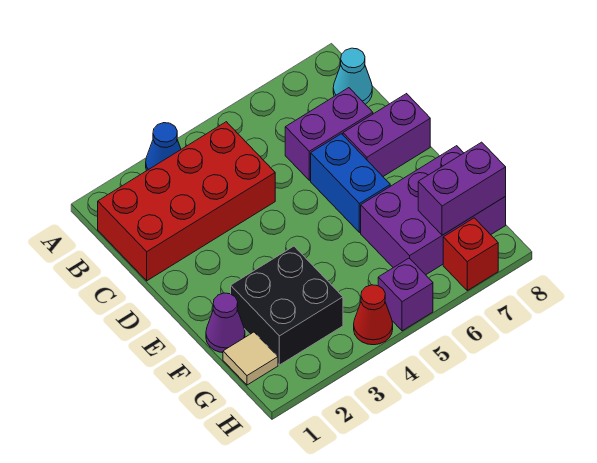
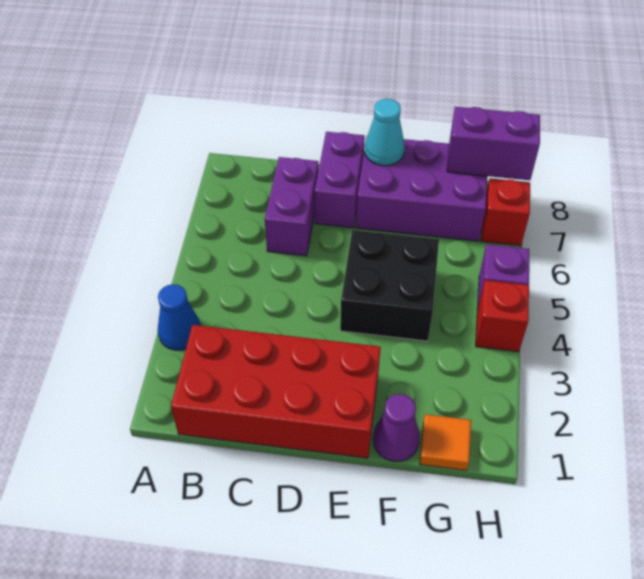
red 2x4 brick [98,122,275,281] -> red 2x4 brick turned to [171,325,381,458]
cyan 1x1 cone [333,48,372,104] -> cyan 1x1 cone moved to [365,99,405,166]
blue 1x2 brick [311,134,390,233] -> none
black 2x2 brick [231,246,343,365] -> black 2x2 brick moved to [340,230,439,341]
purple 2x3 brick [361,146,506,275] -> purple 2x3 brick turned to [356,137,487,241]
tan 1x1 tile [223,332,278,385] -> orange 1x1 tile [420,414,471,470]
purple 1x2 brick [418,142,506,235] -> purple 1x2 brick turned to [447,107,540,180]
red 1x1 cone [354,285,393,345] -> red 1x1 brick [476,280,529,352]

